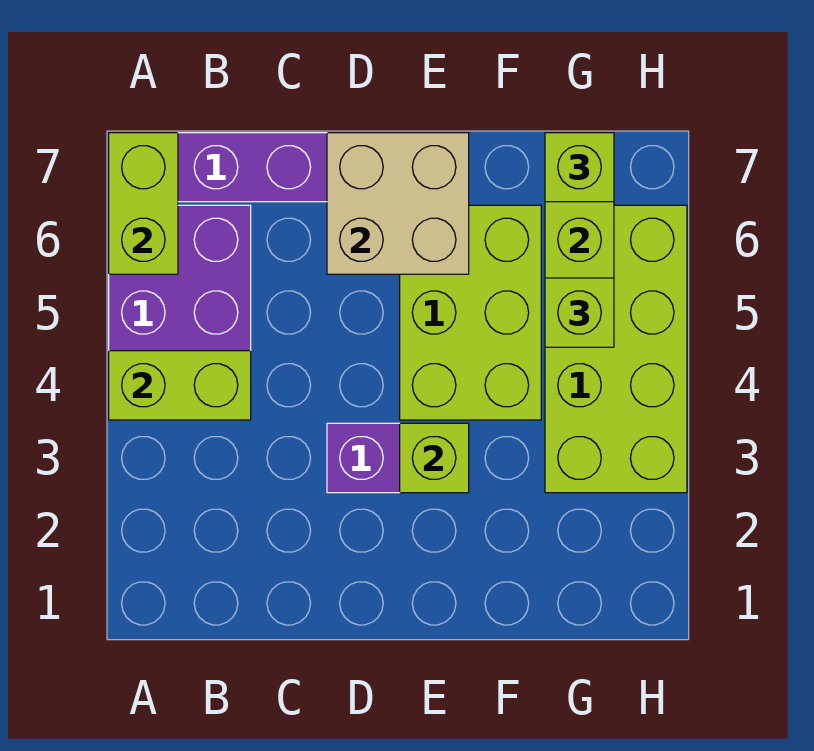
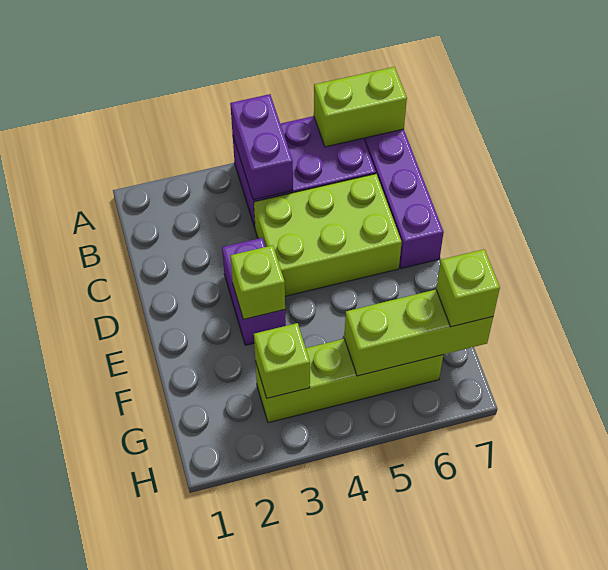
lime 1x2 brick [109,351,251,420] -> purple 1x2 brick [230,94,293,200]
tan 2x2 brick [327,133,469,274] -> none
lime 2x3 brick [400,205,541,420] -> lime 2x3 brick moved to [254,174,402,296]
lime 2x4 brick [545,205,687,493] -> lime 1x4 brick [255,339,443,423]
lime 1x1 brick [545,278,614,347] -> lime 1x1 brick moved to [254,323,310,398]

